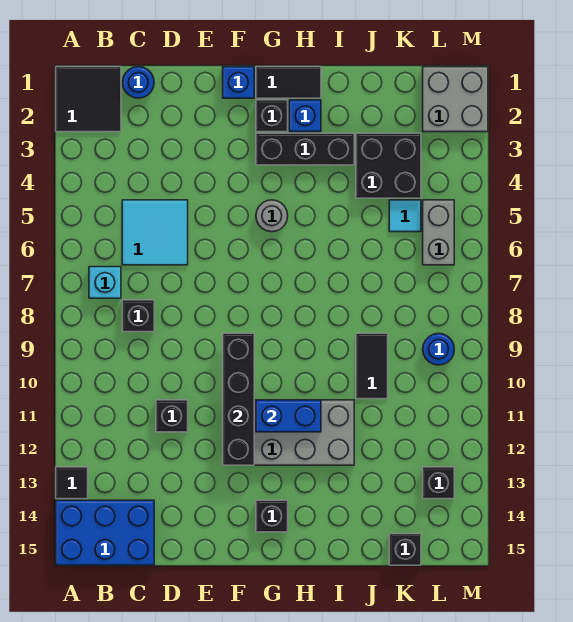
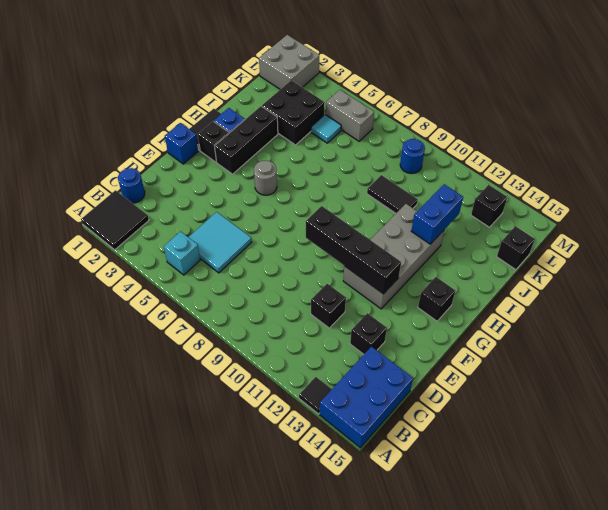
cyan 1x1 brick [89,267,121,298] -> cyan 1x1 brick moved to [164,232,200,275]
black 1x1 brick [122,300,154,332] -> black 1x1 brick moved to [350,313,387,354]
blue 1x2 brick [256,400,321,432] -> blue 1x2 brick moved to [411,184,463,244]

